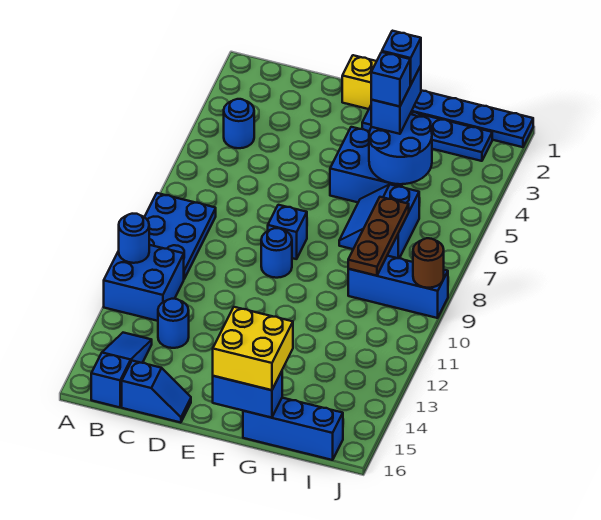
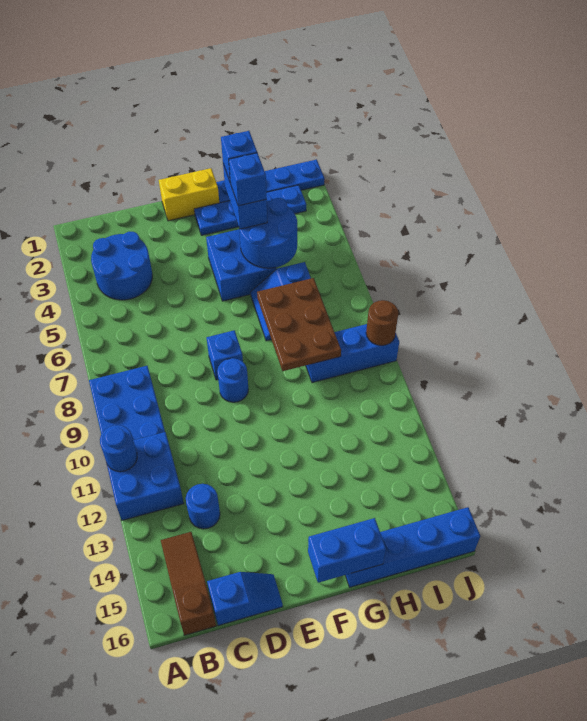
blue 1x1 round brick [224,99,254,148] -> blue 2x2 round brick [91,232,152,300]
blue 1x3 slope [91,333,152,407] -> brown 1x3 slope [161,532,216,635]
yellow 2x2 brick [213,307,293,390] -> none
blue 1x3 brick [243,398,343,460] -> blue 1x4 brick [345,507,480,587]
brown 1x3 plate [348,197,409,276] -> brown 2x3 plate [257,278,341,371]

